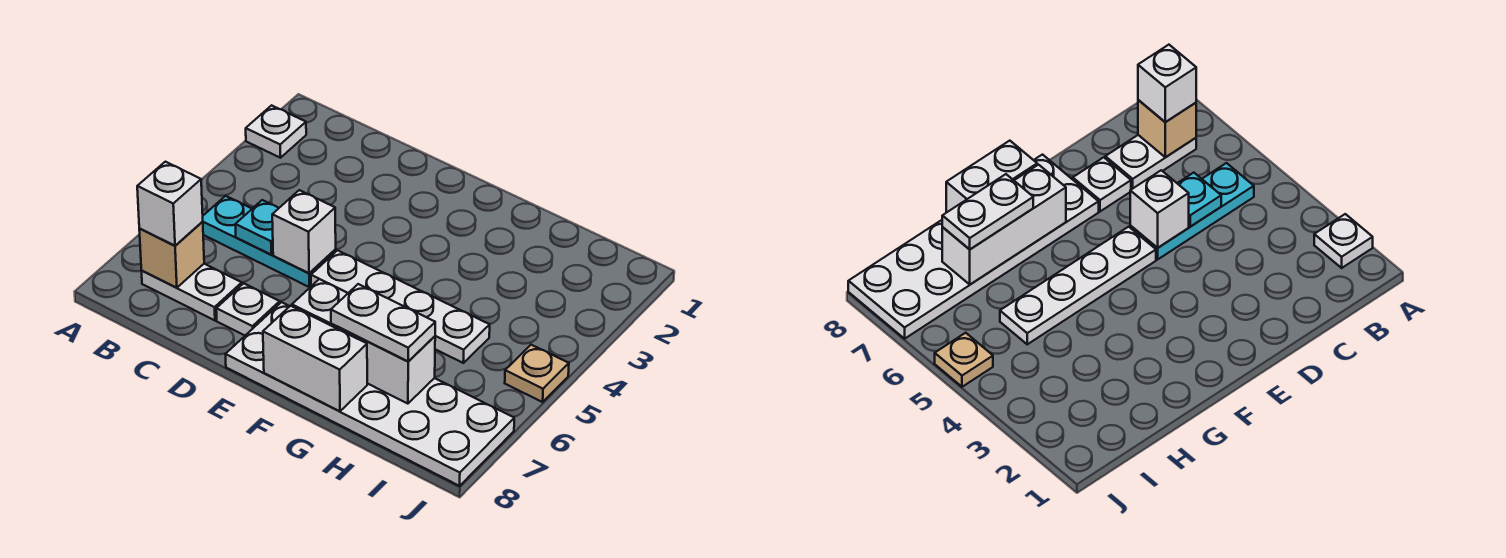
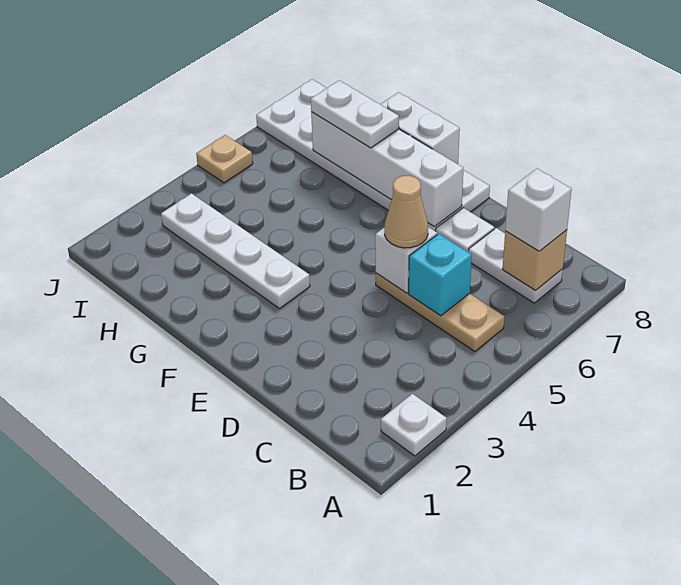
cyan 1x3 plate [203,196,336,287] -> tan 1x3 plate [376,273,505,352]
cyan 1x1 plate [235,200,279,255] -> cyan 1x1 brick [409,234,472,316]
none -> tan 1x1 cone [385,176,428,248]
white 1x4 plate [311,250,490,363] -> white 1x4 plate moved to [161,193,310,308]
white 1x3 brick [292,279,435,404] -> white 1x4 brick [311,112,463,227]

